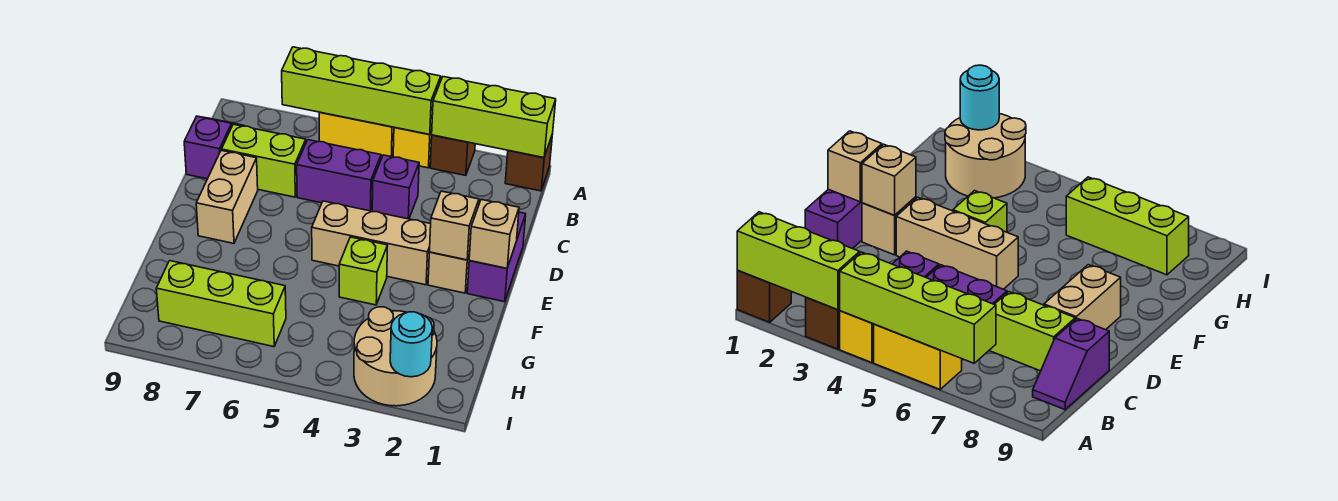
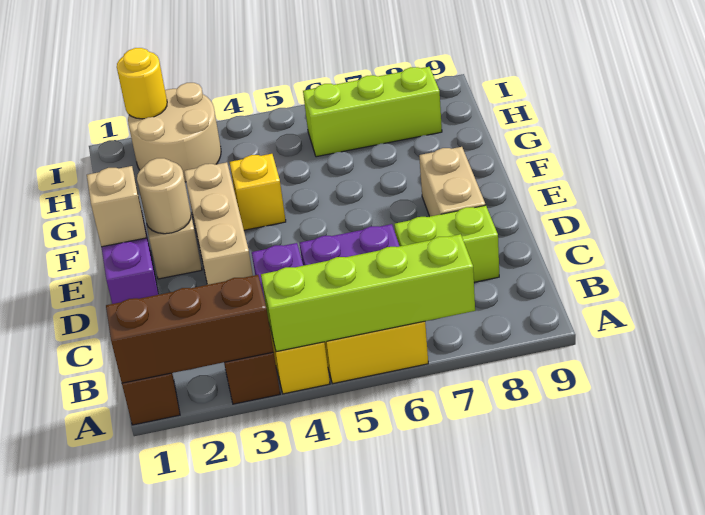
lime 1x3 brick [432,77,556,158] -> brown 1x3 brick [106,275,273,383]
purple 1x2 slope [184,116,244,179] -> none
tan 1x1 brick [429,191,479,260] -> tan 1x1 round brick [137,158,191,234]
tan 1x3 brick [312,201,431,285] -> tan 1x3 brick turned to [184,162,253,285]
lime 1x1 brick [339,237,388,305] -> yellow 1x1 brick [230,154,286,230]
cyan 1x1 round brick [390,312,432,377] -> yellow 1x1 round brick [117,48,167,119]

